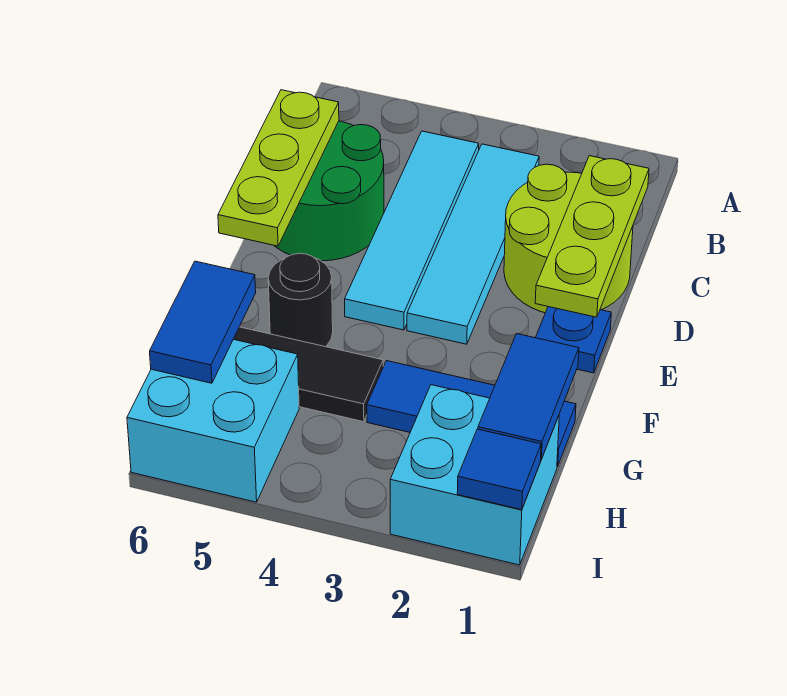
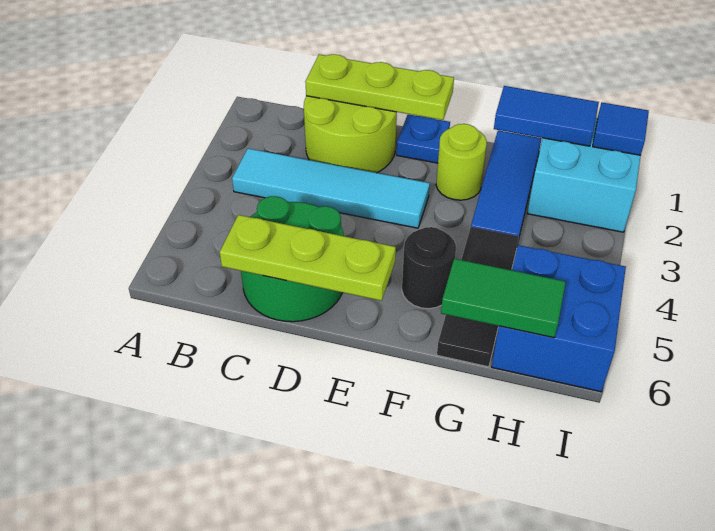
cyan 1x4 tile [345,131,479,330] -> none
none -> lime 1x1 round brick [436,124,487,200]
blue 1x2 tile [150,261,256,383] -> green 1x2 tile [441,259,566,338]
cyan 2x2 brick [127,339,299,502] -> blue 2x2 brick [492,245,626,392]

